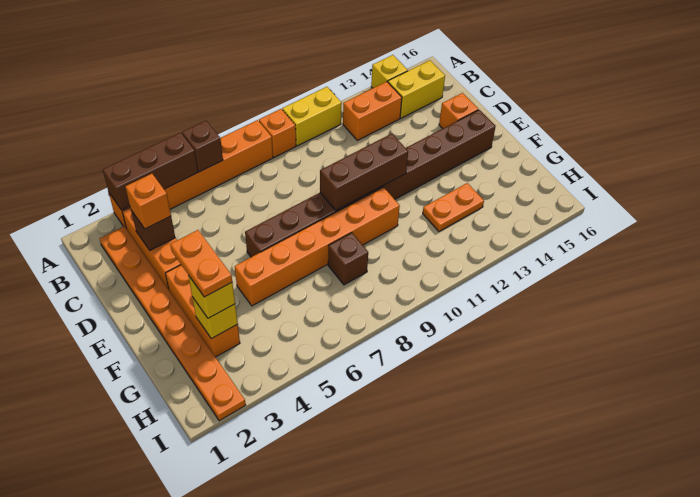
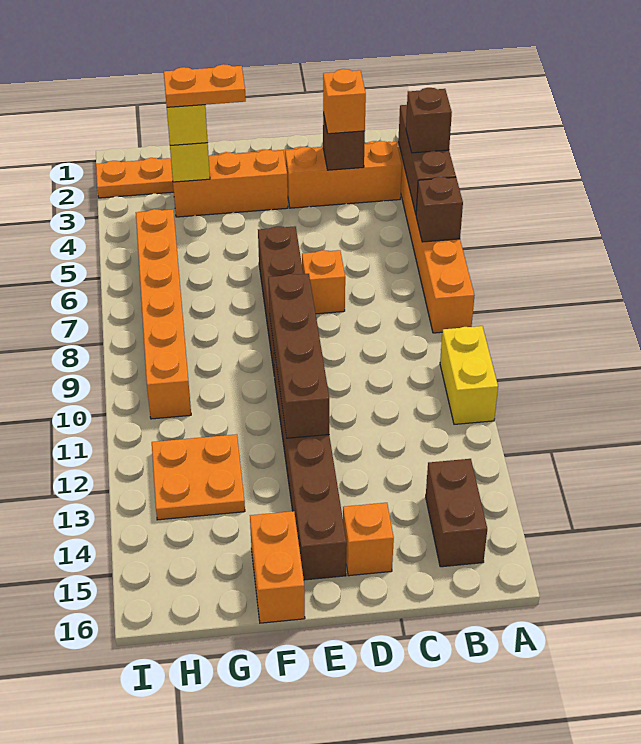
orange 1x1 brick [259,109,296,157] -> orange 1x1 brick moved to [302,250,345,314]
yellow 1x1 brick [371,55,408,88] -> none
orange 1x2 brick [343,82,402,140] -> orange 1x2 brick moved to [250,511,305,623]
yellow 1x2 brick [388,60,445,118] -> brown 1x2 brick [426,459,487,567]
brown 1x3 brick [320,134,408,210] -> brown 1x4 brick [268,274,329,438]
orange 1x6 brick [235,187,400,306] -> orange 1x6 brick moved to [136,209,191,419]
brown 1x1 brick [328,233,368,285] -> brown 1x1 brick moved to [406,88,452,153]
orange 1x2 plate [423,183,484,231] -> orange 2x2 plate [152,434,245,520]

